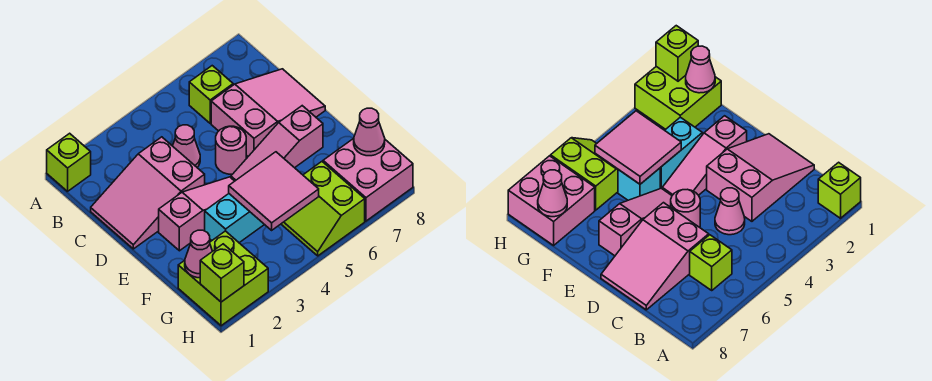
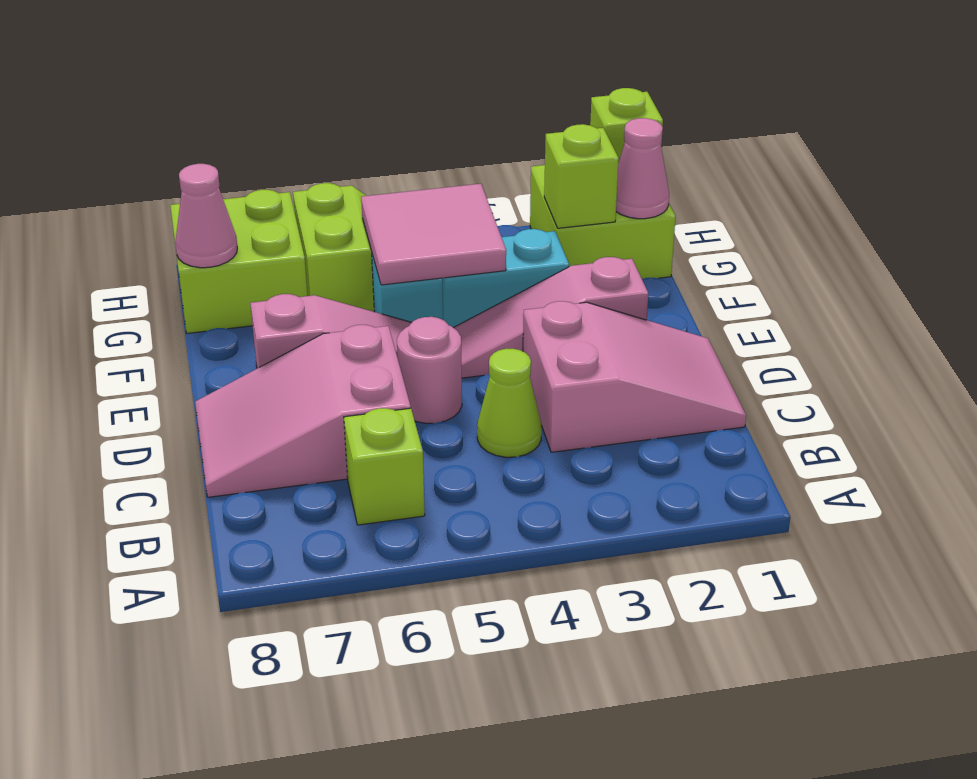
lime 1x1 brick [47,133,91,191] -> lime 1x1 brick moved to [544,124,619,228]
pink 1x1 cone [173,125,200,167] -> lime 1x1 cone [477,349,542,457]
pink 2x2 brick [323,138,413,221] -> lime 2x2 brick [170,190,307,333]

